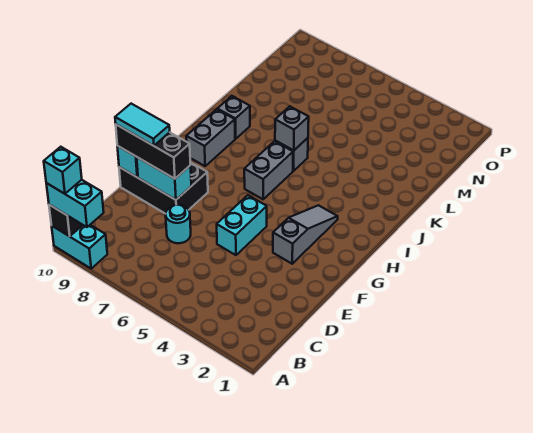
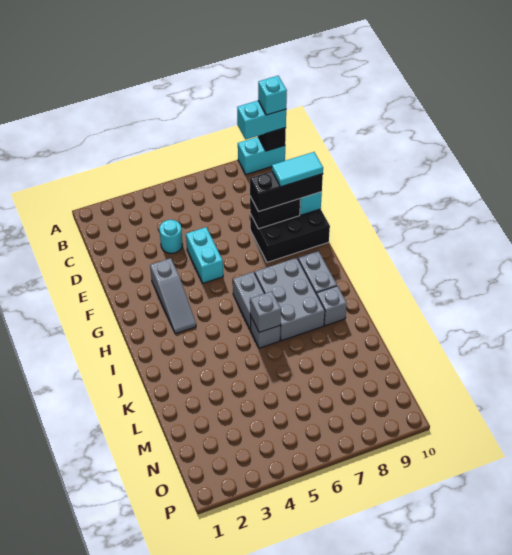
cyan 1x1 round brick [166,205,191,243] -> cyan 1x1 round brick moved to [159,220,182,253]
cyan 1x2 brick [137,157,191,200] -> black 1x2 brick [250,197,300,229]
none -> grey 2x3 brick [255,258,325,341]

